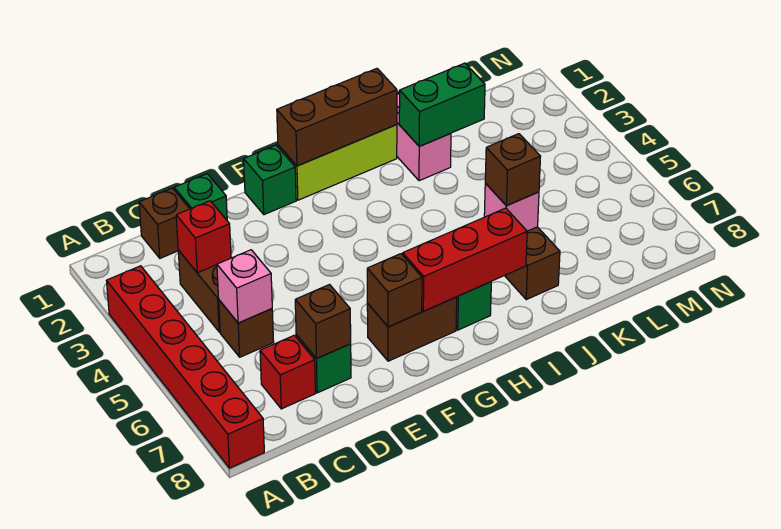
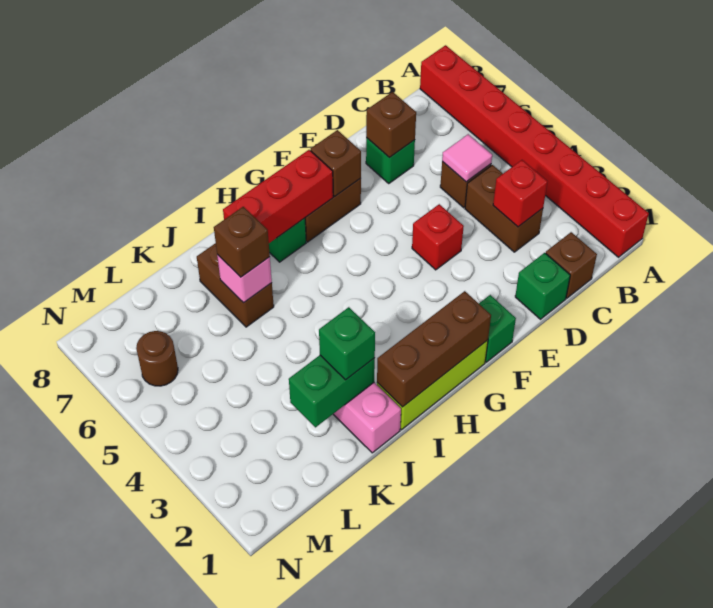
red 1x6 brick [107,266,264,468] -> red 1x8 brick [420,45,649,257]
pink 1x1 brick [217,250,272,323] -> pink 1x1 tile [442,134,492,182]
red 1x1 brick [260,335,315,409] -> red 1x1 brick moved to [412,204,464,270]
none -> green 1x1 brick [319,307,375,380]
none -> brown 1x1 round brick [136,331,178,386]

